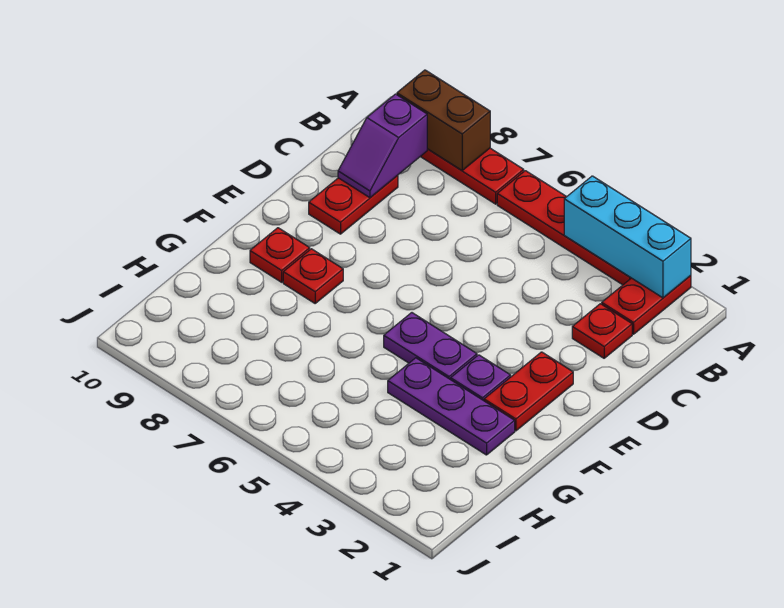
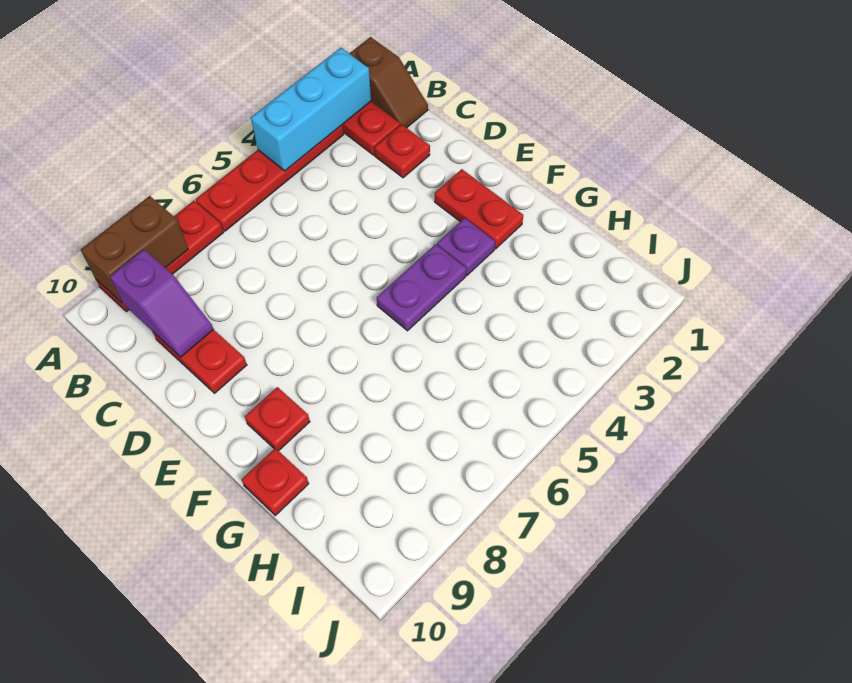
none -> brown 1x2 slope [349,37,428,128]
red 1x1 plate [283,249,343,303] -> red 1x1 plate moved to [242,448,309,515]
purple 1x3 plate [388,358,515,455] -> none

